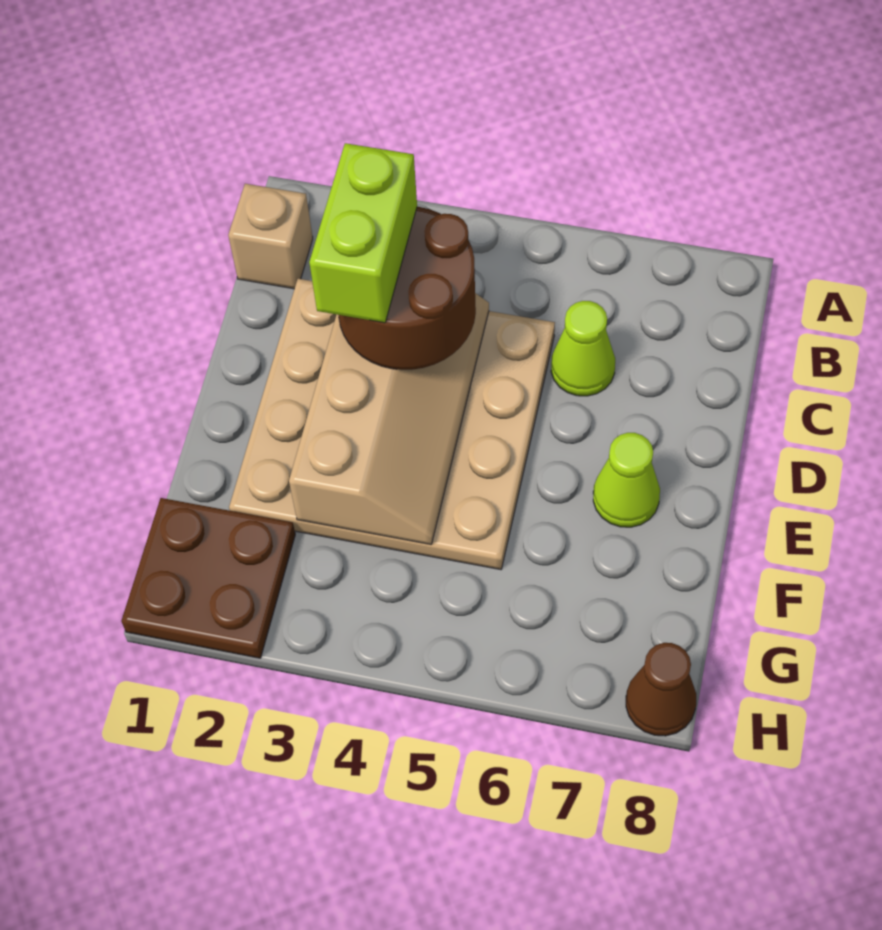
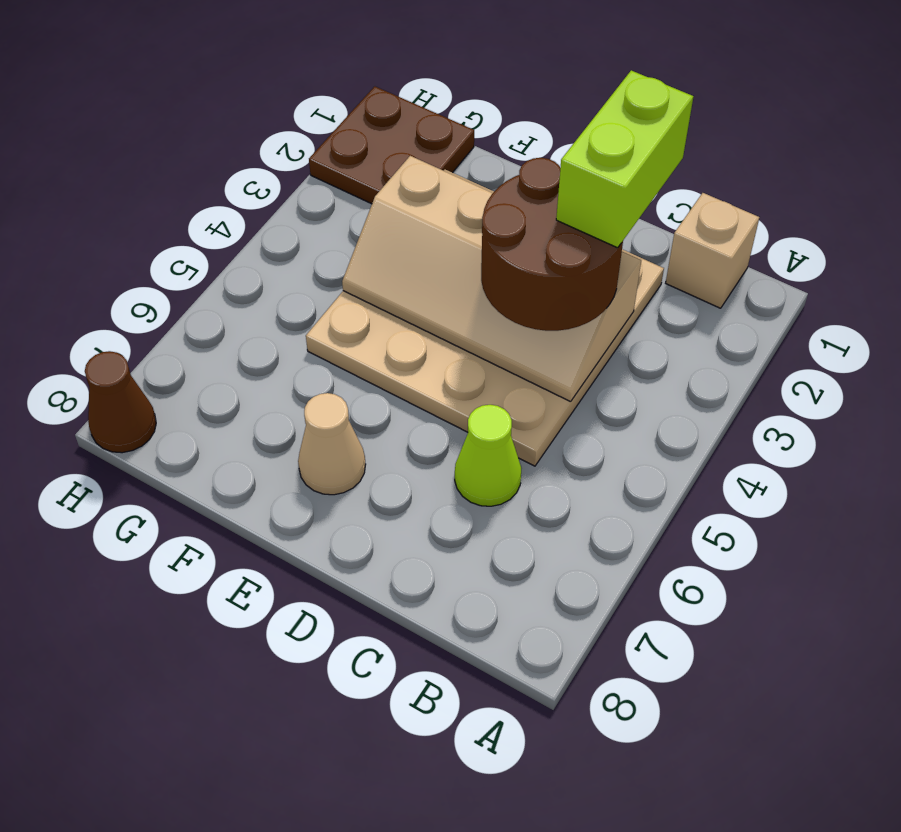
lime 1x2 brick [309,143,417,323] -> lime 1x2 brick turned to [556,70,693,248]
lime 1x1 cone [593,433,660,527] -> tan 1x1 cone [298,393,366,495]

